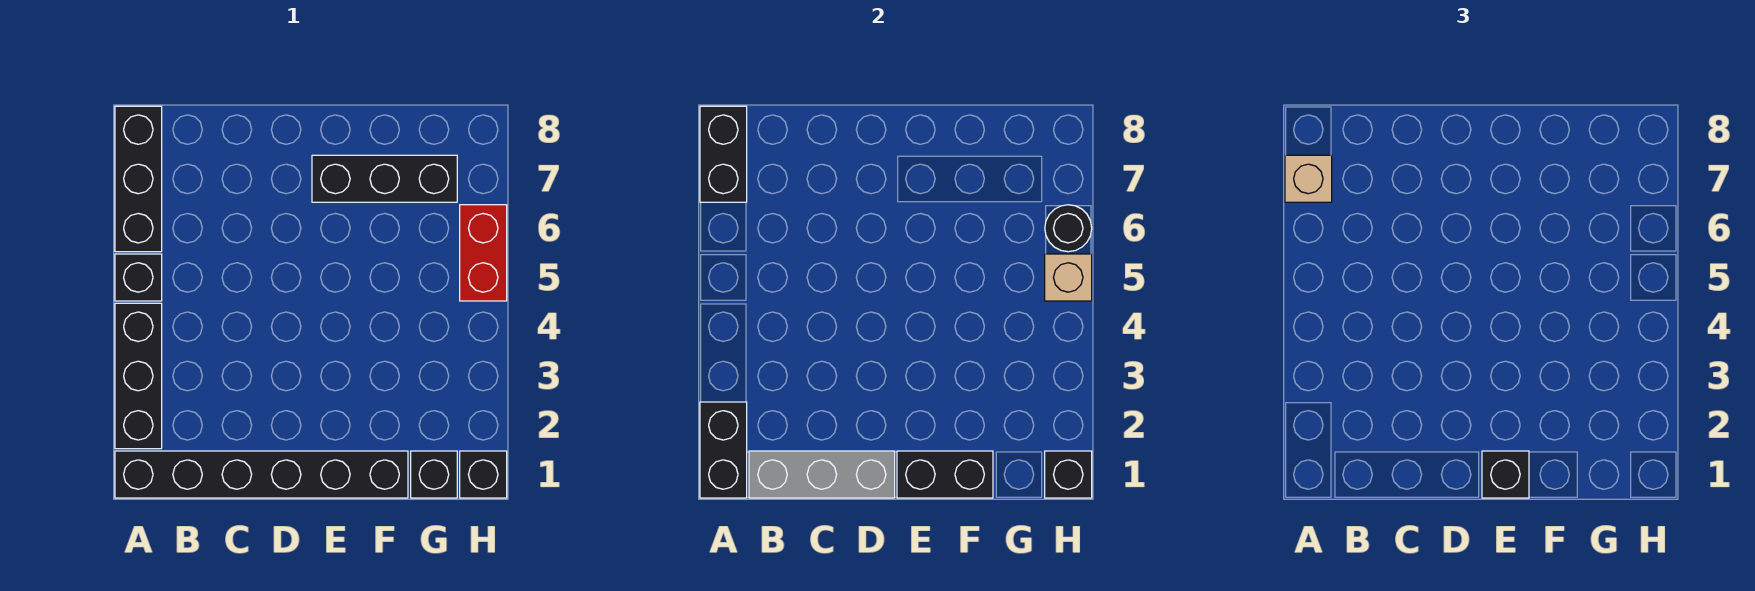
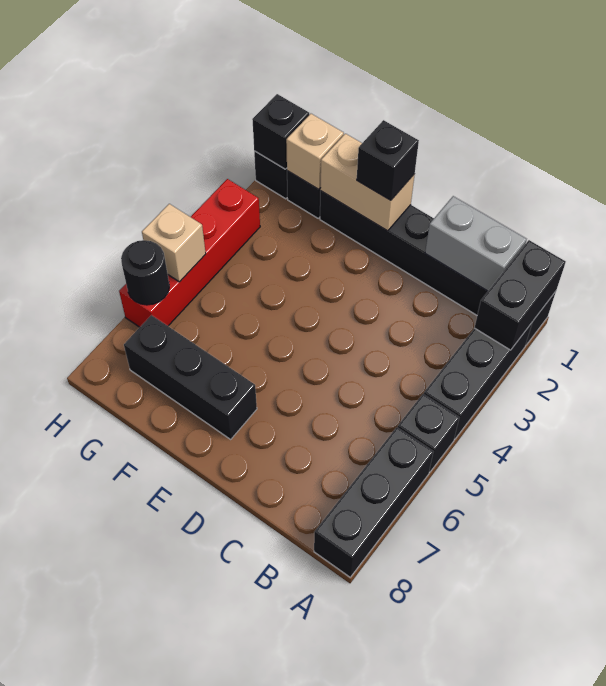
black 1x2 brick [700,106,747,202] -> none
tan 1x1 brick [1285,155,1332,202] -> tan 1x1 brick moved to [286,114,344,189]
grey 1x3 brick [749,451,895,498] -> grey 1x2 brick [425,196,527,291]
black 1x2 brick [897,451,993,498] -> tan 1x2 brick [320,134,415,231]
red 1x2 brick [460,205,507,301] -> red 1x4 brick [119,179,260,327]

